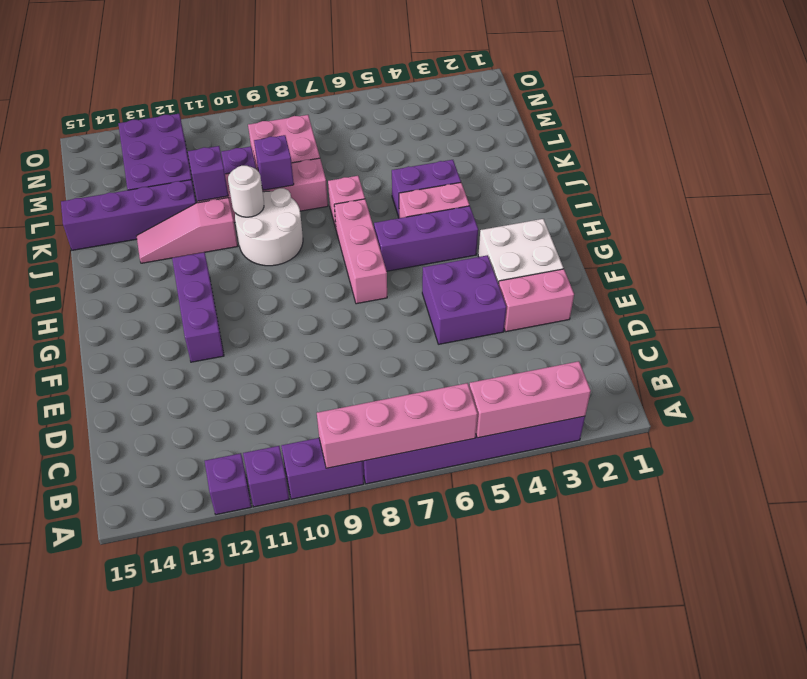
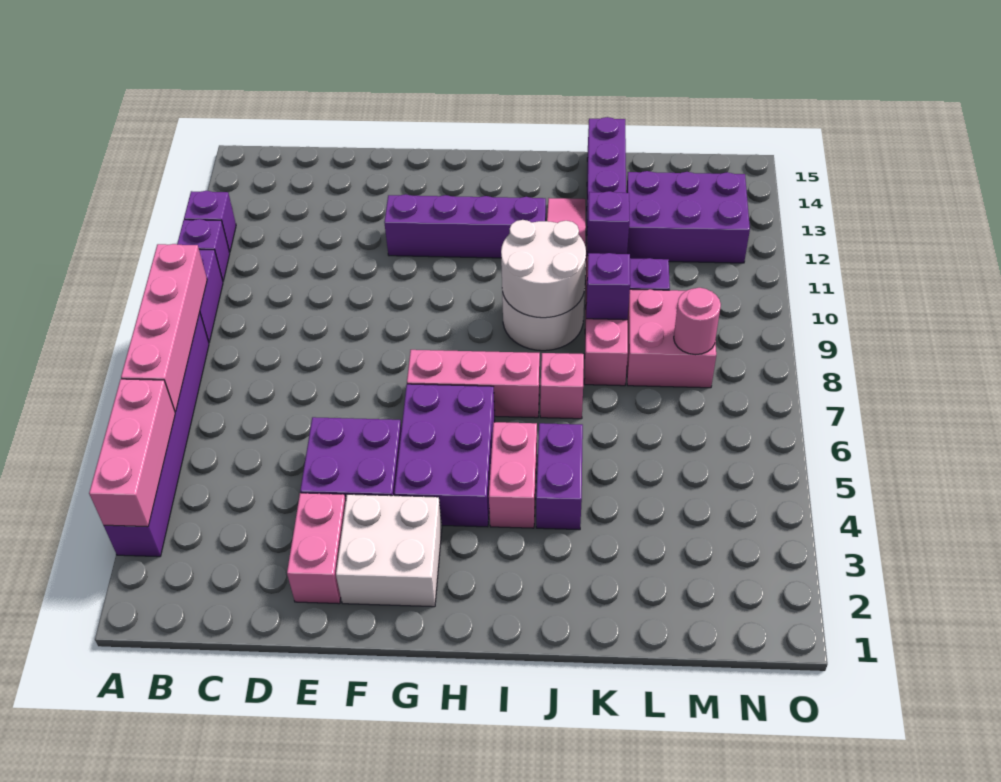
purple 1x3 brick [172,252,224,362] -> purple 1x4 brick [384,194,546,258]
purple 1x3 brick [374,206,478,271] -> purple 2x3 brick [394,384,495,527]
white 1x1 round brick [228,166,264,217] -> white 2x2 round brick [501,220,586,318]
none -> pink 1x1 round brick [674,288,721,355]

